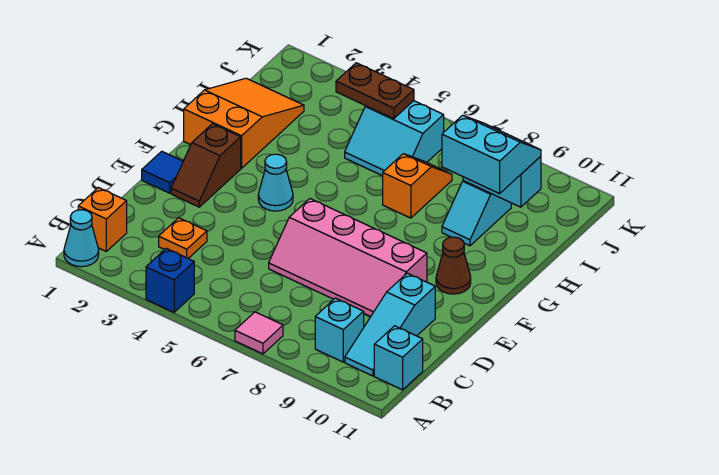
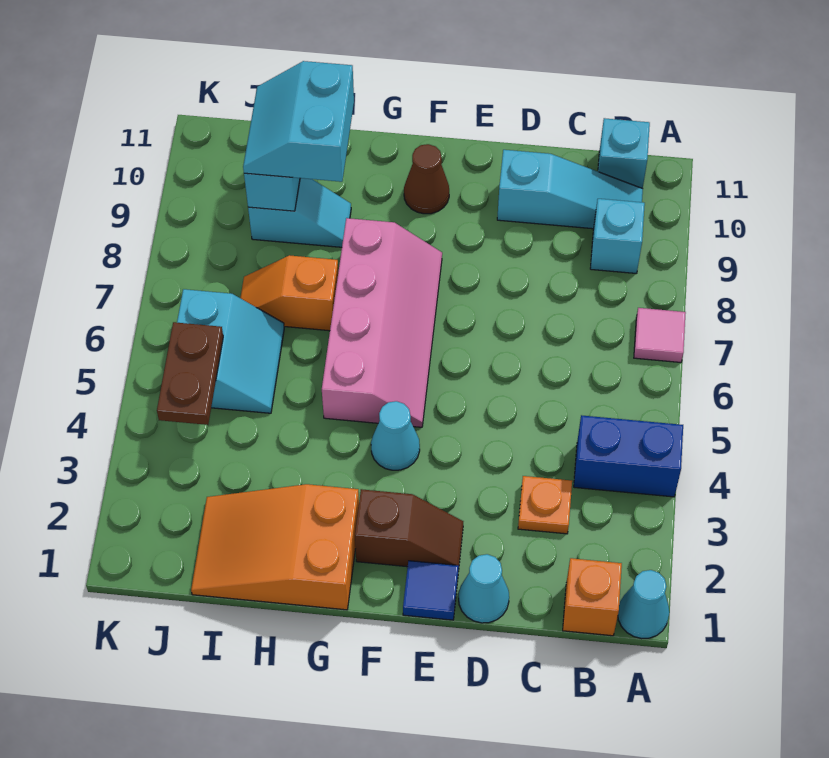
blue 1x1 brick [146,248,194,312] -> blue 1x2 brick [574,415,683,497]
none -> cyan 1x1 cone [459,554,509,623]
pink 2x4 slope [269,199,427,316] -> pink 2x4 slope moved to [322,218,442,427]

